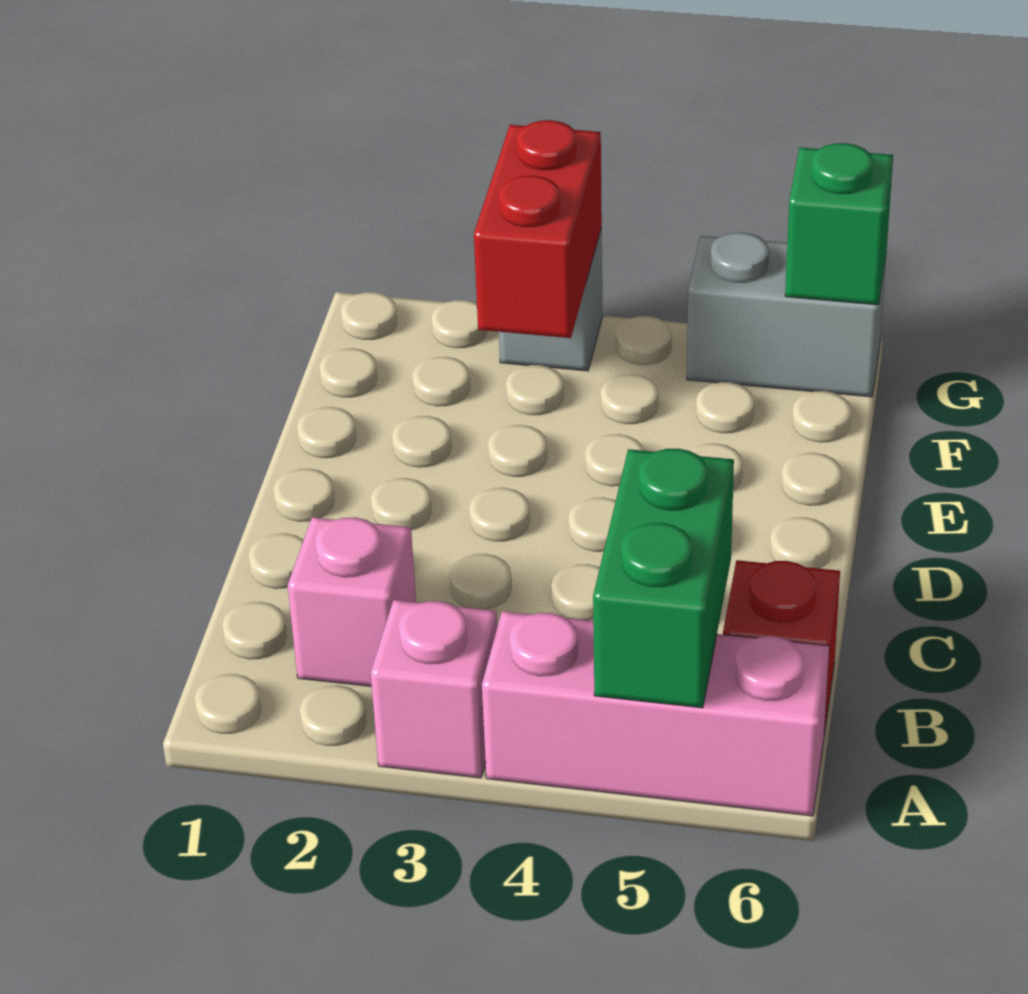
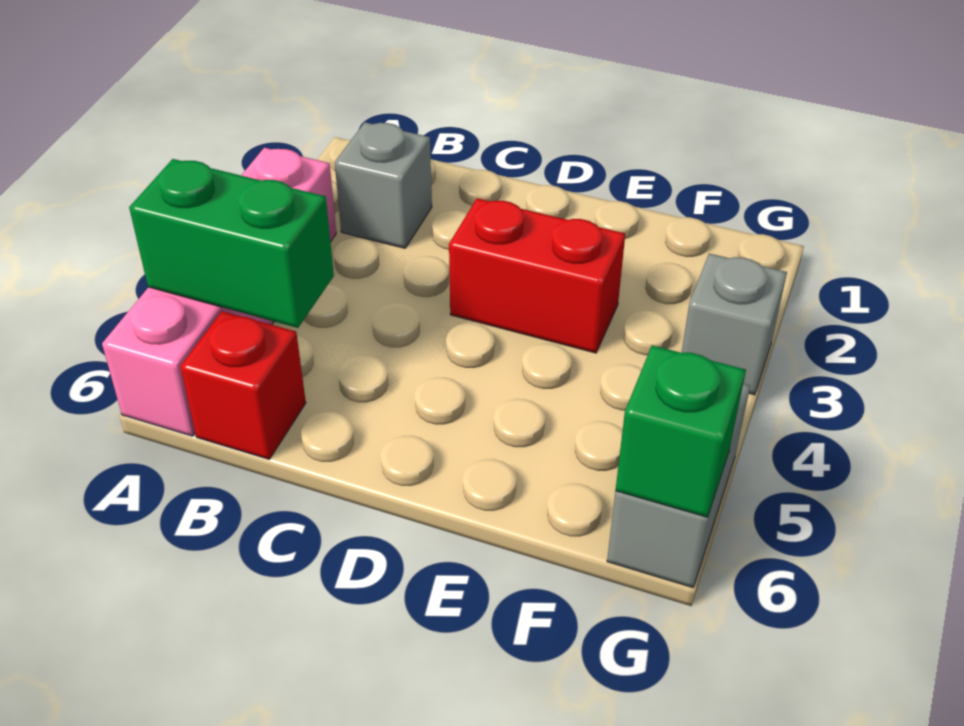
pink 1x1 brick [288,517,416,686] -> grey 1x1 brick [335,122,432,248]
red 1x2 brick [474,120,602,338] -> red 1x2 brick moved to [449,198,625,353]

